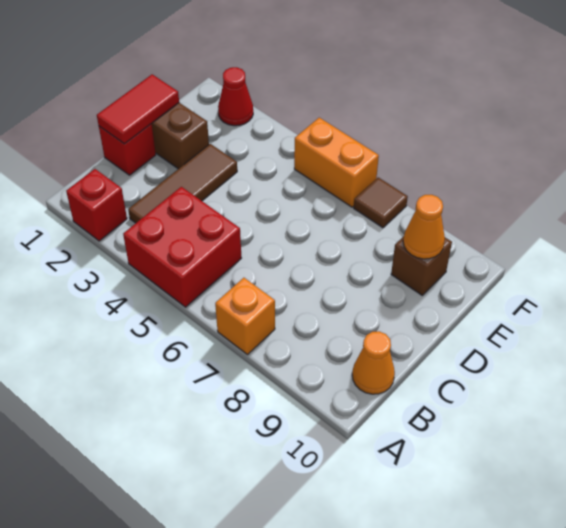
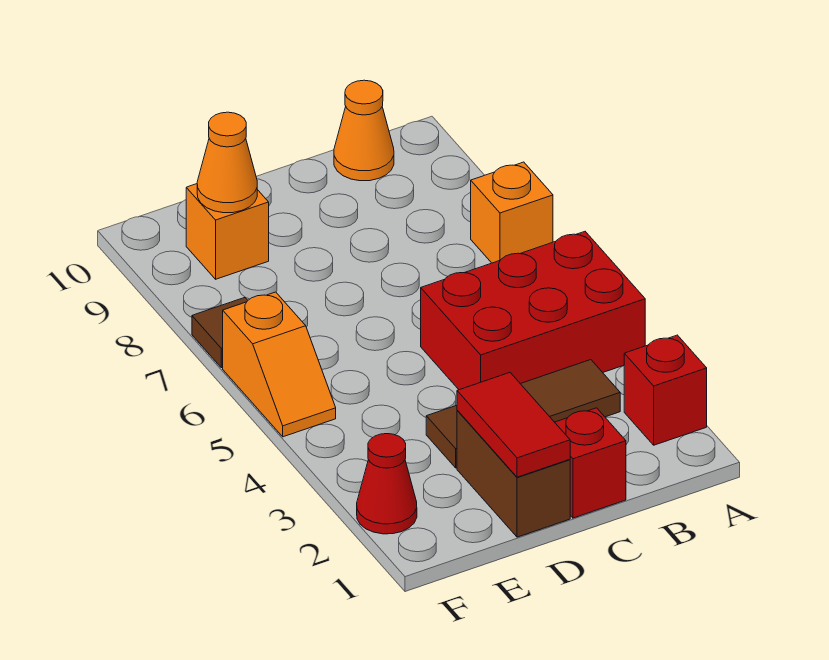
red 2x2 brick [123,187,241,307] -> red 2x3 brick [421,232,645,390]
red 1x2 tile [97,74,179,144] -> red 1x2 tile turned to [457,373,570,477]
brown 1x1 brick [391,236,452,295] -> orange 1x1 brick [186,184,269,279]
orange 1x2 brick [294,118,379,207] -> orange 1x2 slope [223,292,336,437]

